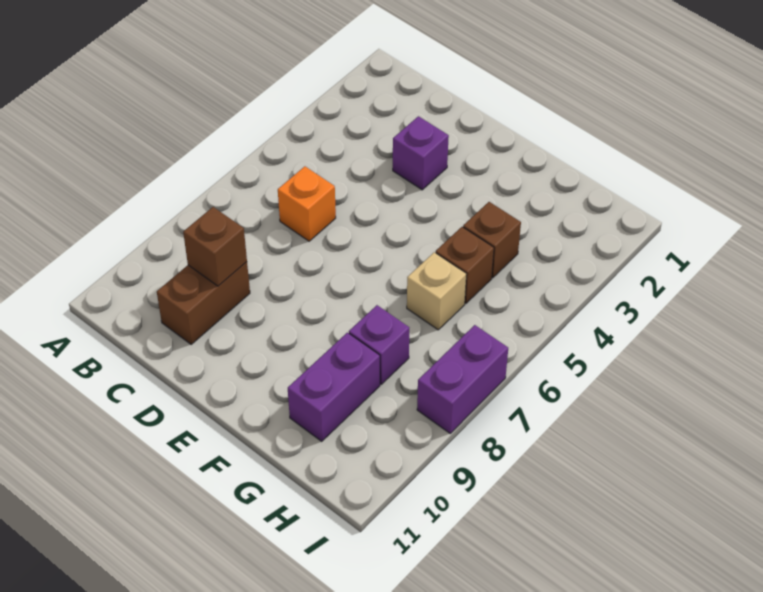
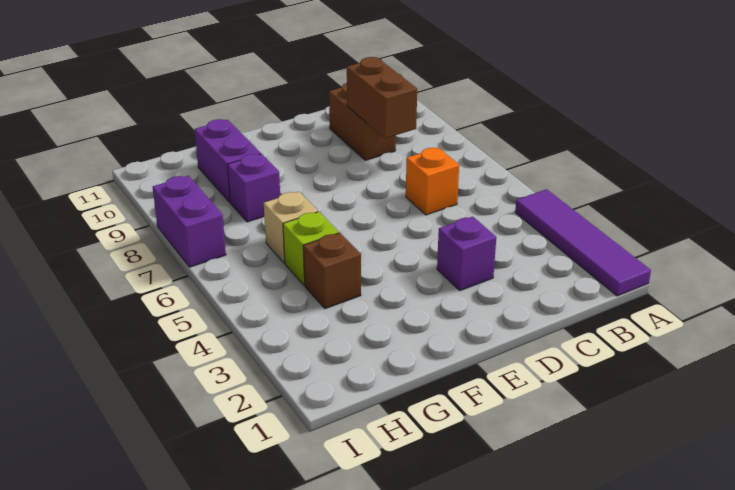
none -> purple 1x4 tile [515,189,651,296]
brown 1x1 brick [183,207,247,286] -> brown 1x2 brick [347,57,417,138]
brown 1x1 brick [436,227,494,304] -> lime 1x1 brick [283,212,339,285]

